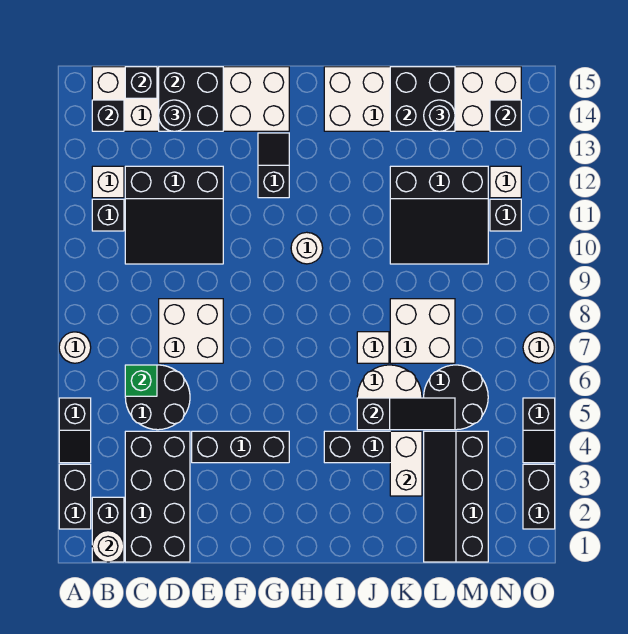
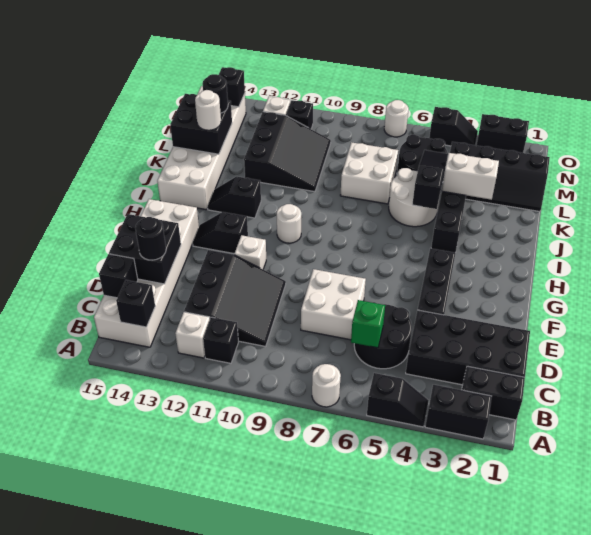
white 1x1 round brick [92,531,124,562] -> white 1x1 round brick moved to [195,90,221,130]
none -> black 1x2 slope [208,176,261,218]
white 1x1 brick [357,332,389,363] -> white 1x1 brick moved to [234,235,266,269]

